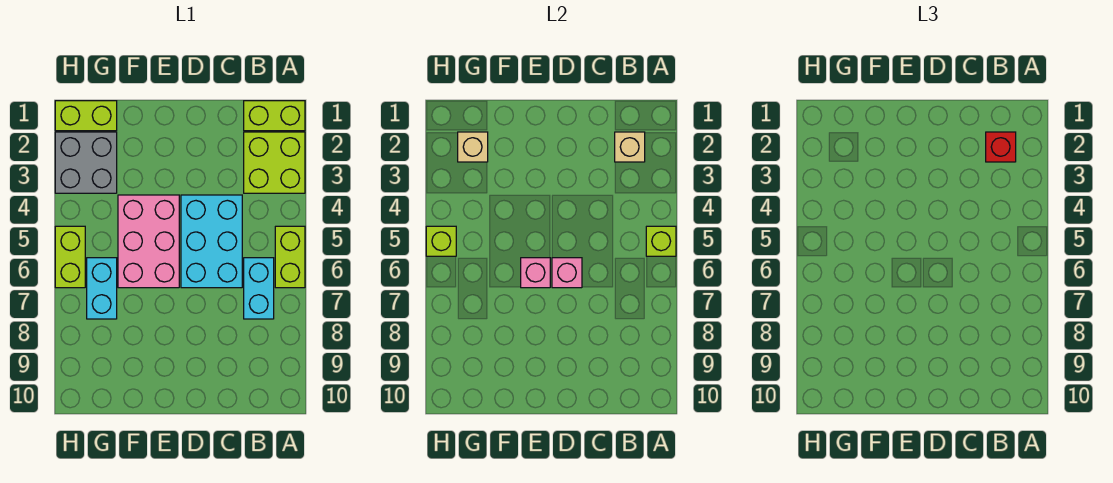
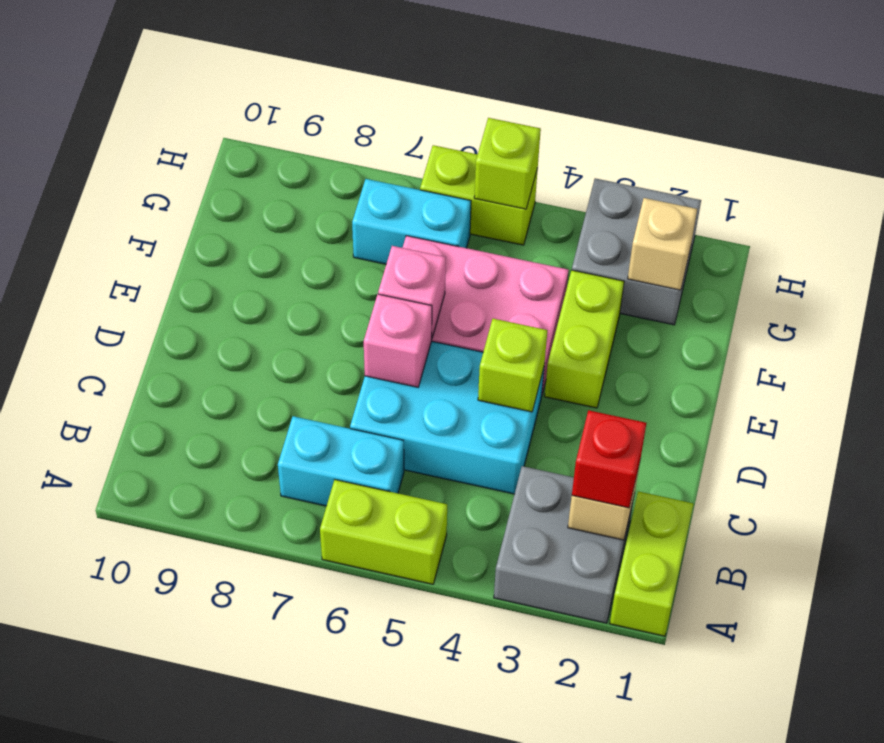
lime 2x2 brick [244,132,305,193] -> grey 2x2 brick [494,466,634,623]
lime 1x1 brick [646,226,676,256] -> lime 1x1 brick moved to [478,319,547,412]
lime 1x2 brick [55,101,117,131] -> lime 1x2 brick moved to [545,270,624,408]

